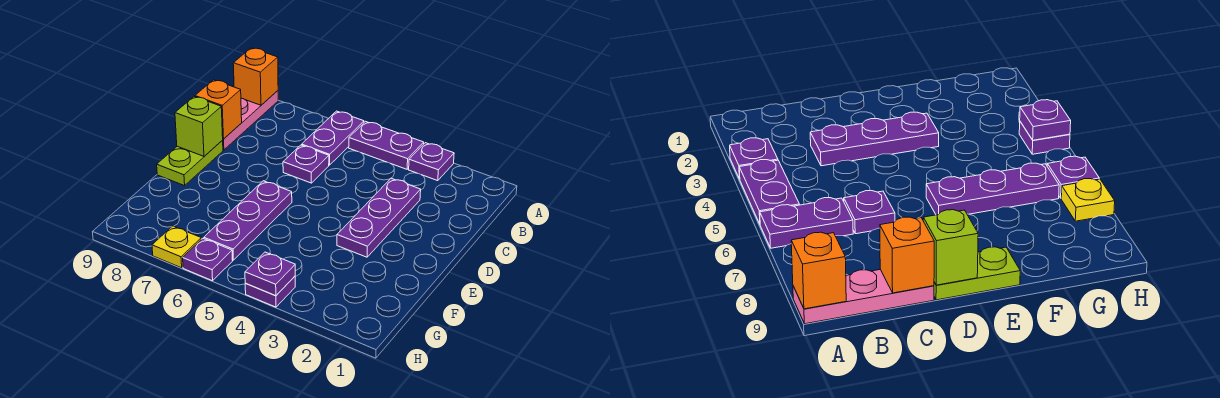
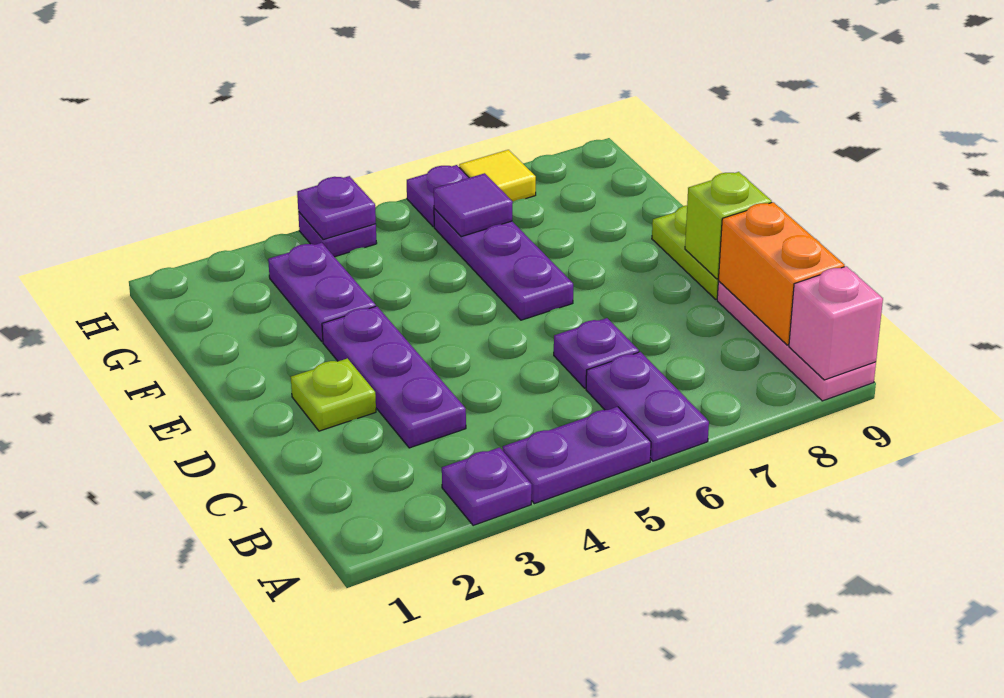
orange 1x1 brick [233,48,278,105] -> pink 1x1 brick [789,266,883,380]
orange 1x1 brick [195,80,242,139] -> orange 1x2 brick [718,202,845,345]
none -> lime 1x1 plate [291,358,376,431]
none -> purple 1x2 plate [268,243,376,342]
none -> purple 1x1 tile [434,173,513,237]
yellow 1x1 plate [152,226,201,268] -> yellow 1x1 tile [459,150,536,201]

